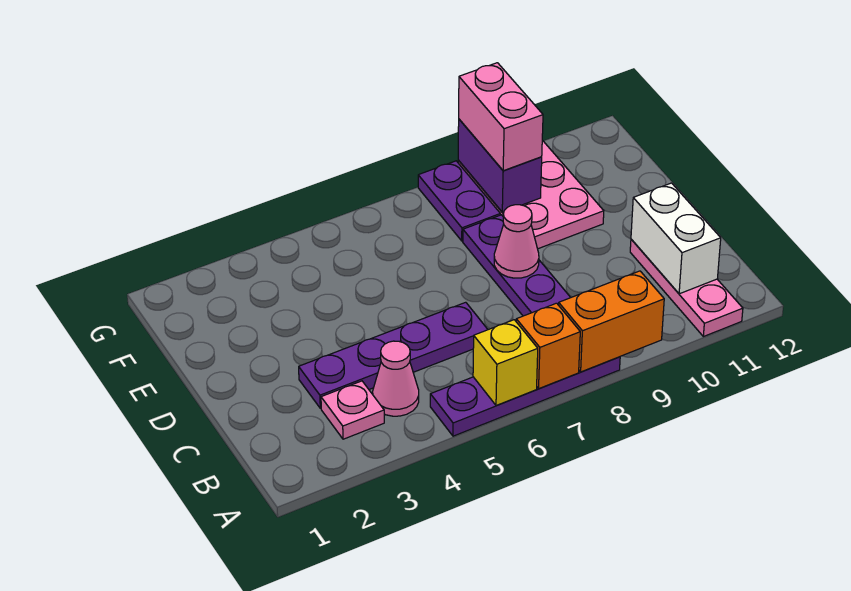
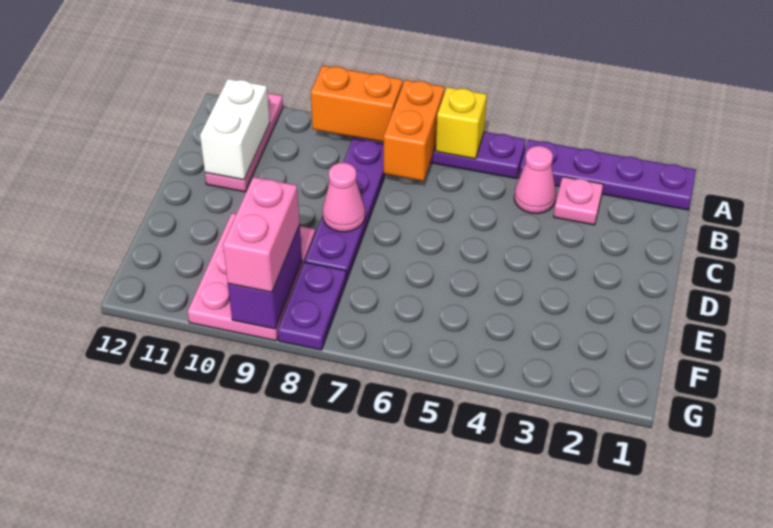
orange 1x1 brick [516,303,580,388] -> orange 1x2 brick [384,80,445,181]
purple 1x4 plate [299,302,488,408] -> purple 1x4 plate moved to [519,140,696,210]

